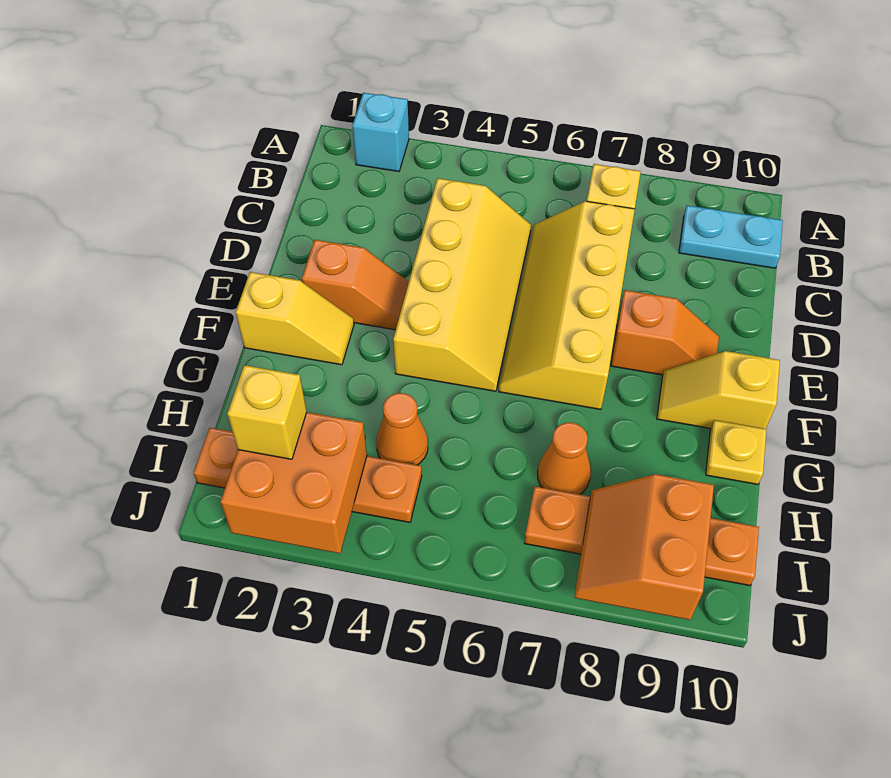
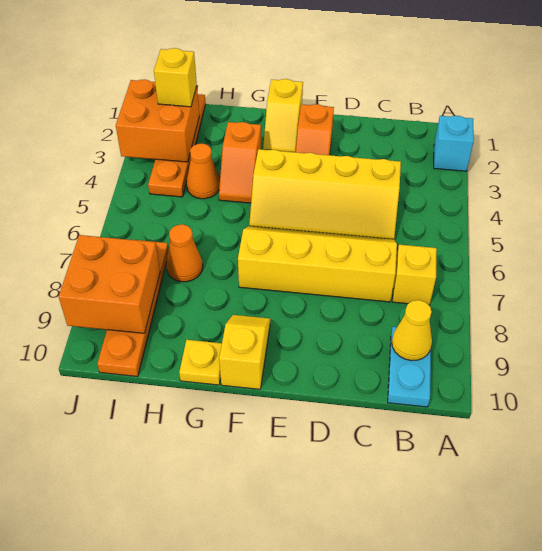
none -> yellow 1x1 cone [392,300,432,361]
orange 1x2 slope [611,290,719,375] -> orange 1x2 slope moved to [219,122,261,203]
orange 2x2 slope [574,474,714,620] -> orange 2x2 brick [59,235,160,333]

